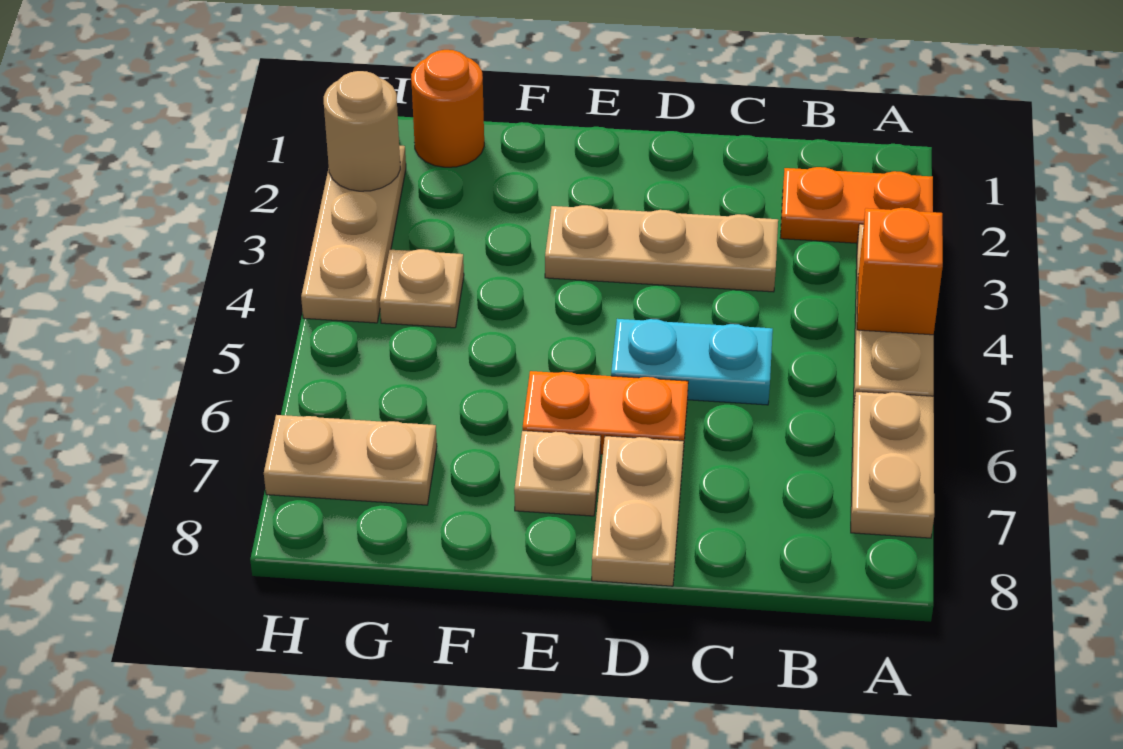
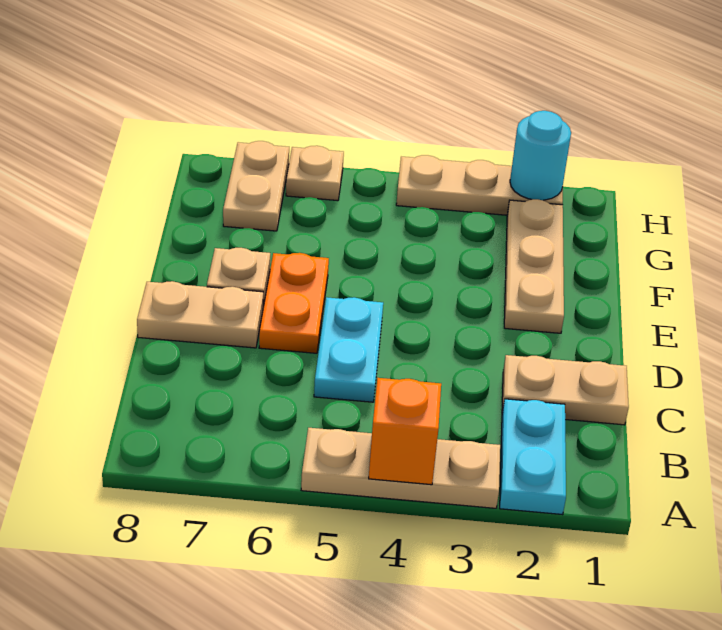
orange 1x2 plate [781,167,933,243] -> cyan 1x2 plate [500,399,566,515]
tan 1x2 plate [851,391,934,538] -> tan 1x2 plate moved to [502,355,629,425]
tan 1x3 plate [545,205,778,292] -> tan 1x3 plate moved to [504,199,564,333]
orange 1x1 round brick [411,50,484,167] -> none
tan 1x1 plate [380,249,464,328] -> tan 1x1 plate moved to [286,146,344,201]
tan 1x1 round brick [324,71,400,191] -> cyan 1x1 round brick [510,111,571,200]

